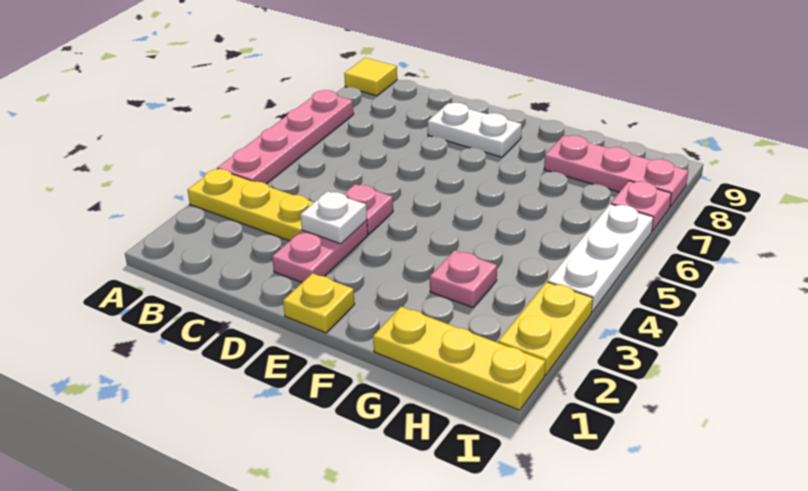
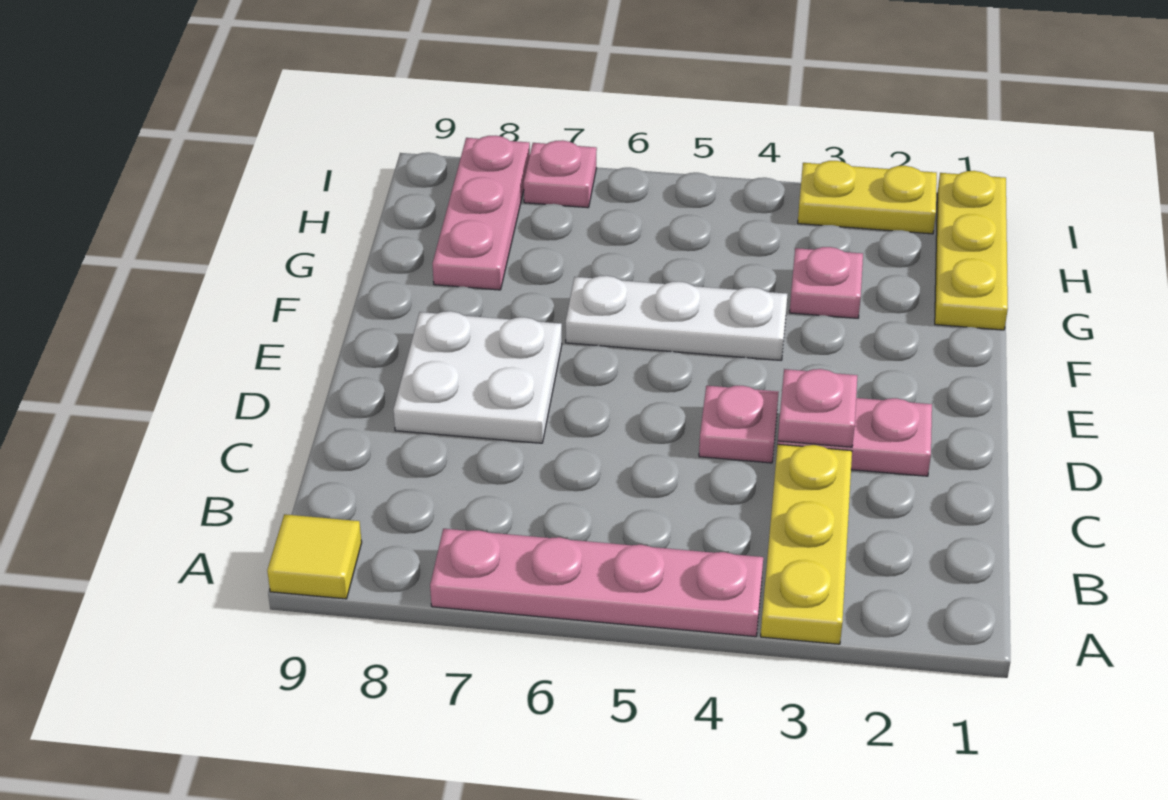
white 1x1 plate [300,191,367,244] -> pink 1x1 plate [778,369,857,447]
white 1x2 plate [428,103,522,157] -> white 2x2 plate [393,311,562,443]
yellow 1x1 plate [283,273,355,333] -> none
white 1x3 plate [547,204,653,312] -> white 1x3 plate moved to [566,276,787,360]

